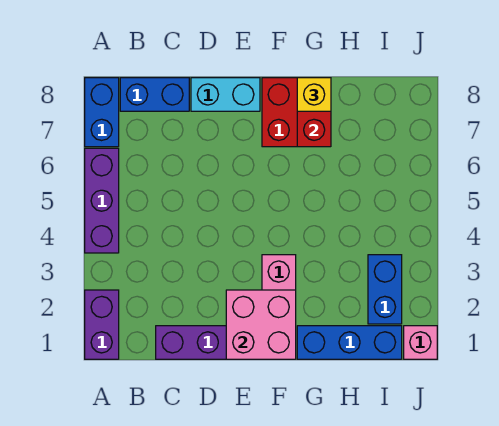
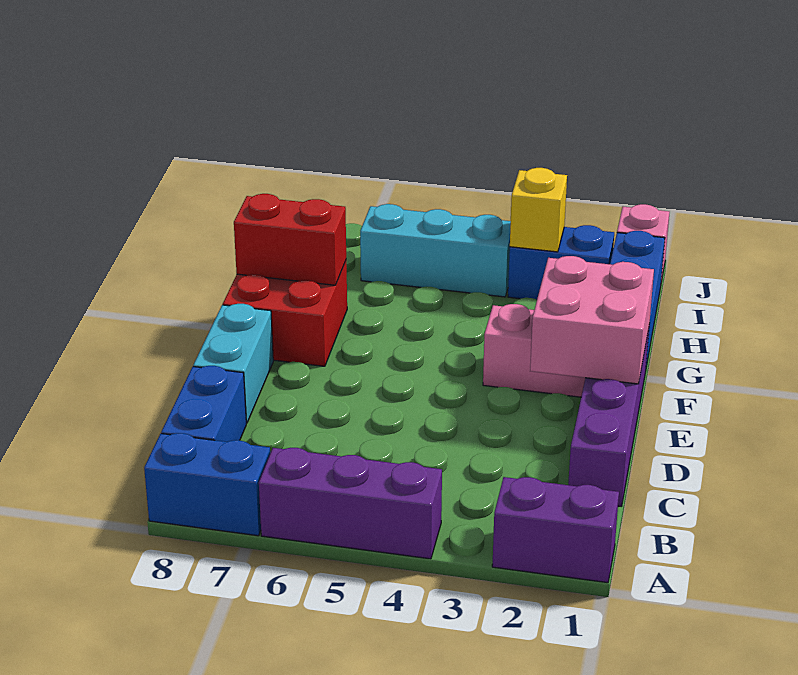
yellow 1x1 brick [297,78,331,111] -> yellow 1x1 brick moved to [510,168,567,252]
none -> cyan 1x3 brick [360,204,511,297]

